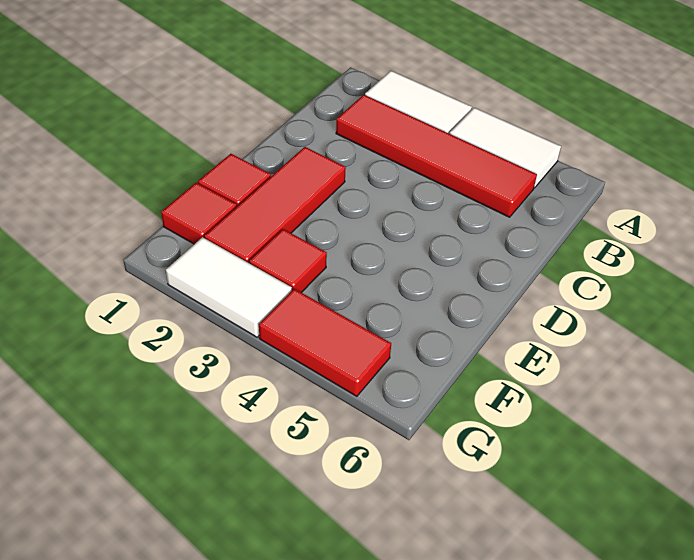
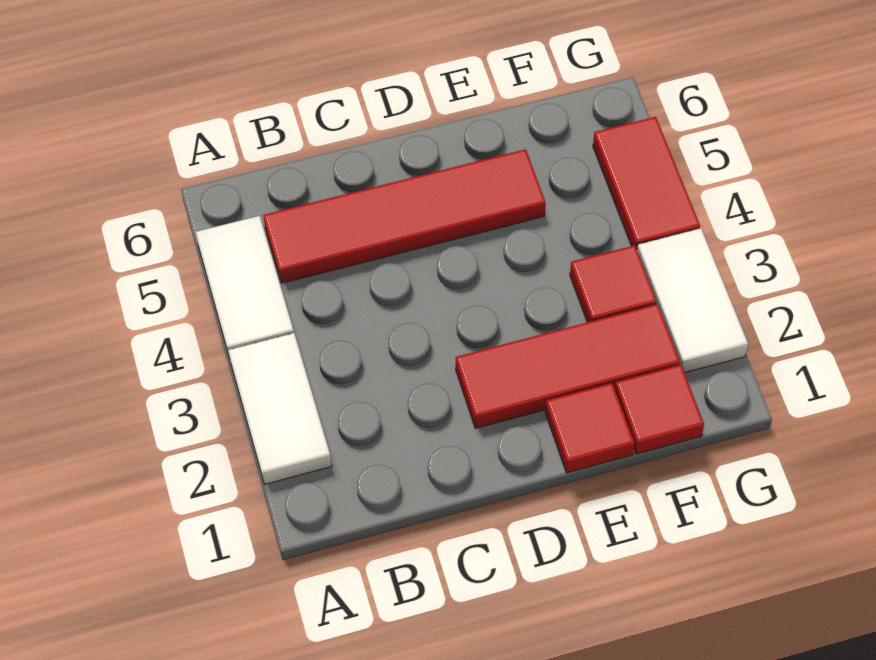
red 1x4 tile [336,95,537,217] -> red 1x4 tile turned to [263,149,546,283]

